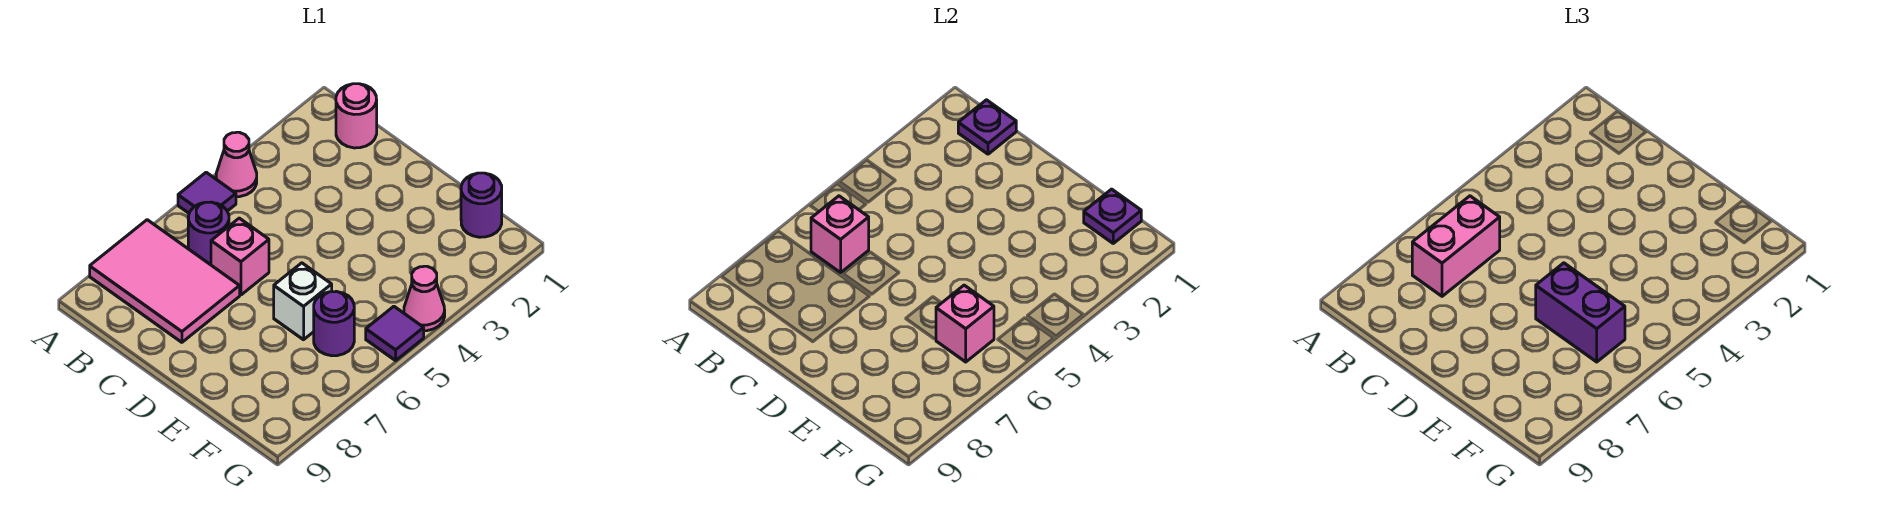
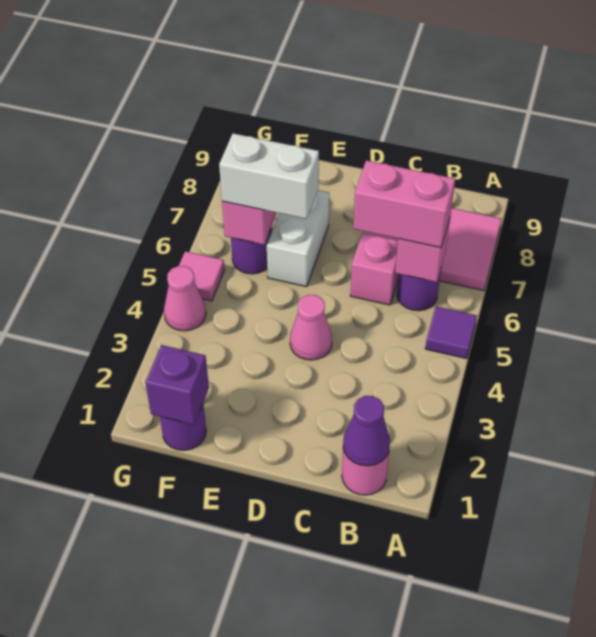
pink 1x1 cone [216,132,257,197] -> pink 1x1 cone moved to [290,295,332,360]
purple 1x1 plate [958,100,1016,154] -> purple 1x1 cone [343,396,390,466]
pink 1x2 brick [1412,196,1500,296] -> pink 1x2 brick turned to [353,160,455,248]
white 1x1 brick [274,263,332,340] -> white 1x2 brick [267,190,329,287]
purple 1x2 brick [1536,263,1625,362] -> white 1x2 brick [219,133,319,219]
purple 1x1 plate [1084,189,1141,243] -> purple 1x1 brick [145,345,209,425]
purple 1x1 tile [366,306,424,361] -> pink 1x1 tile [179,251,225,301]

